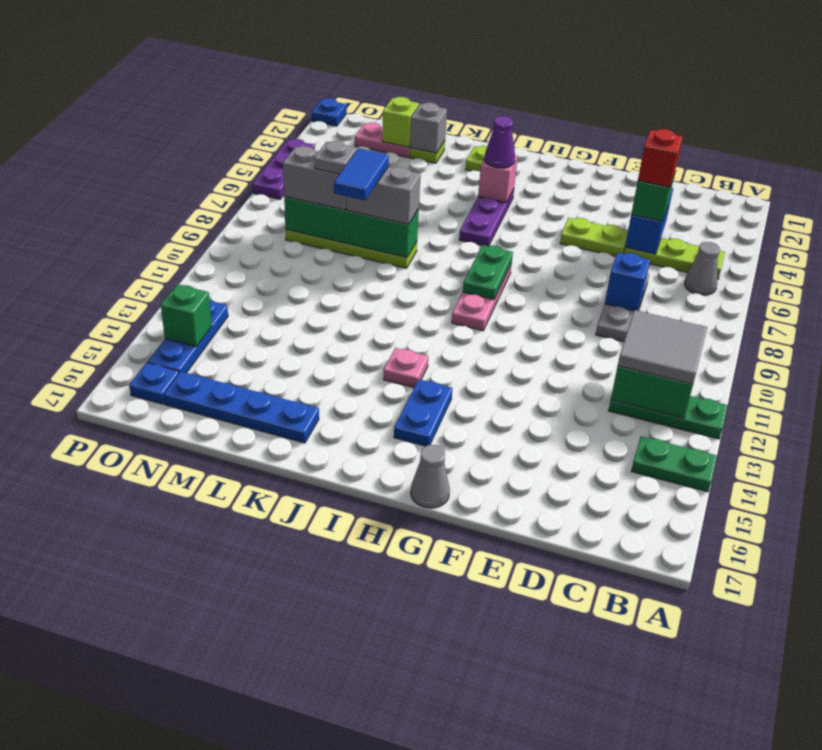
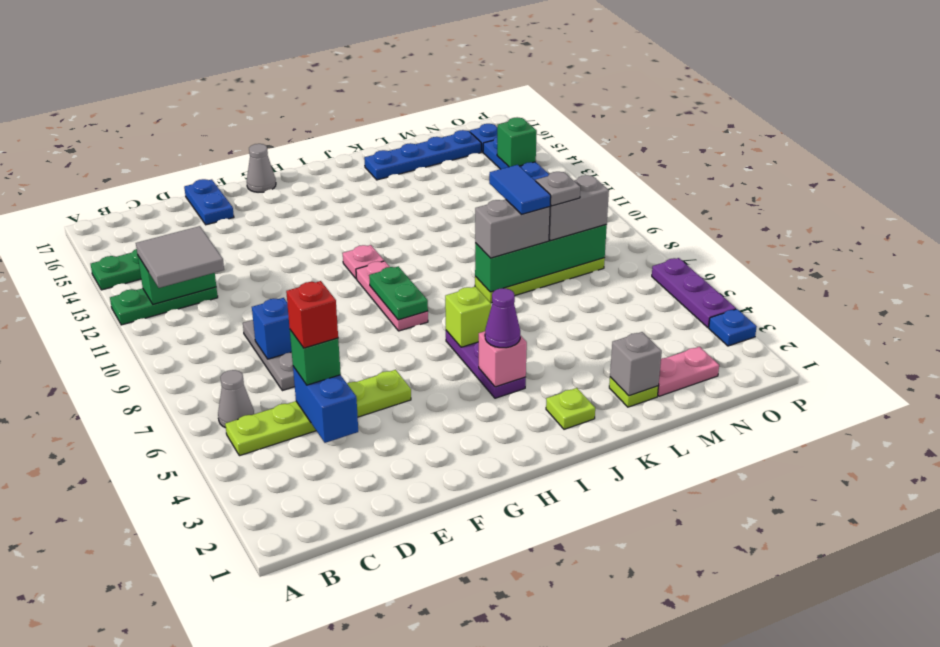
blue 1x2 plate [394,379,452,446] -> blue 1x2 plate moved to [184,179,234,225]
pink 1x1 plate [383,348,428,388] -> pink 1x1 plate moved to [343,245,384,279]
lime 1x1 brick [382,97,419,147] -> lime 1x1 brick moved to [445,287,491,347]
blue 1x1 plate [312,98,346,126] -> blue 1x1 plate moved to [709,309,757,346]

